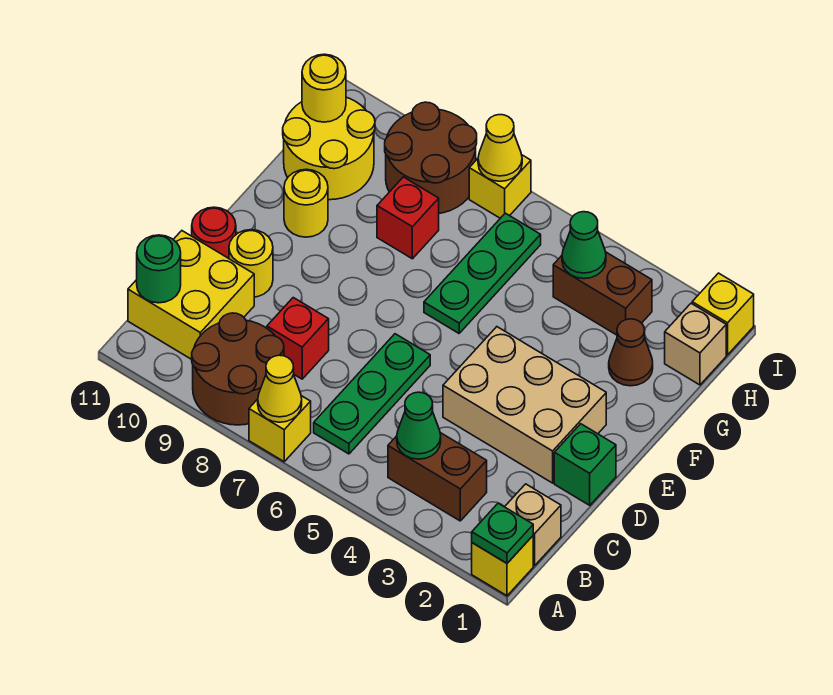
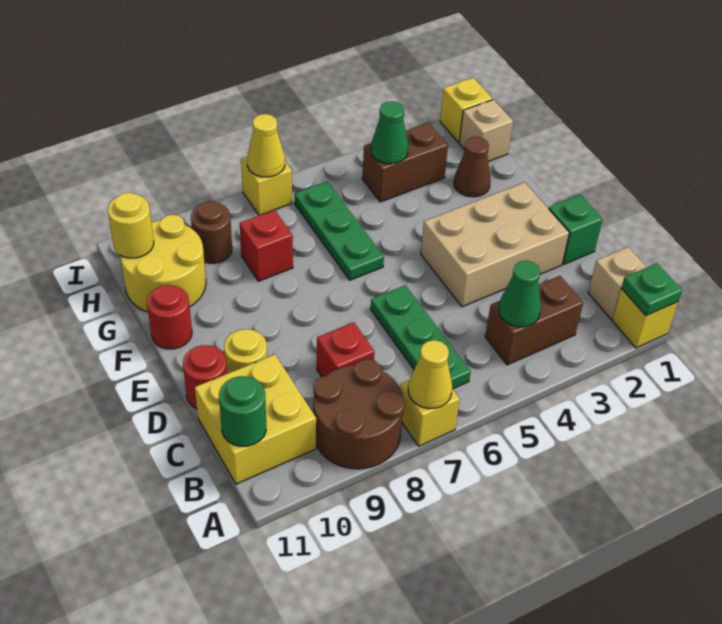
yellow 1x1 round brick [284,169,328,237] -> none
none -> red 1x1 round brick [147,285,192,349]
brown 2x2 round brick [385,102,477,213] -> brown 1x1 round brick [191,201,232,263]

